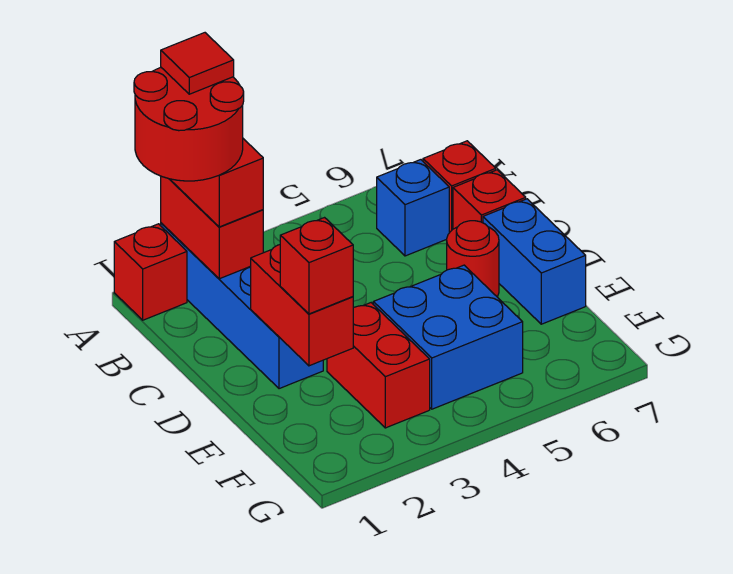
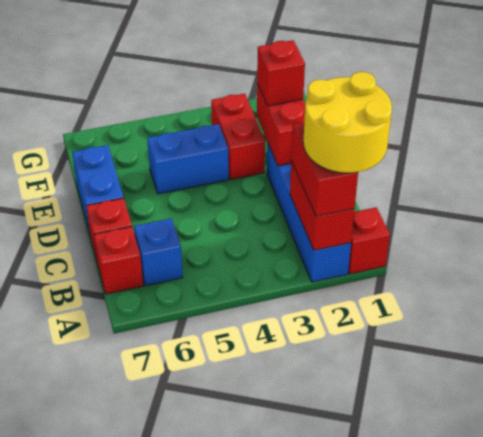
red 2x2 round brick [134,68,244,181] -> yellow 2x2 round brick [303,72,392,173]
red 1x1 tile [161,33,234,94] -> none
red 1x1 round brick [447,221,499,297] -> none
blue 2x2 brick [373,265,523,409] -> blue 1x2 brick [147,124,229,194]

